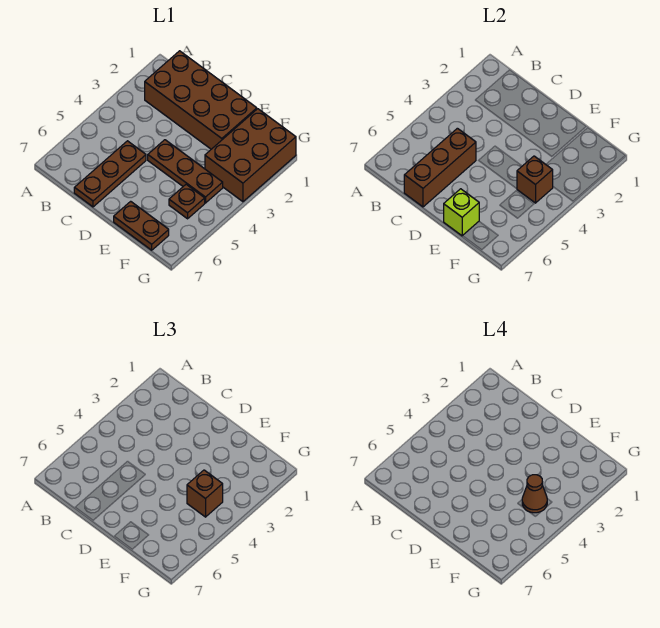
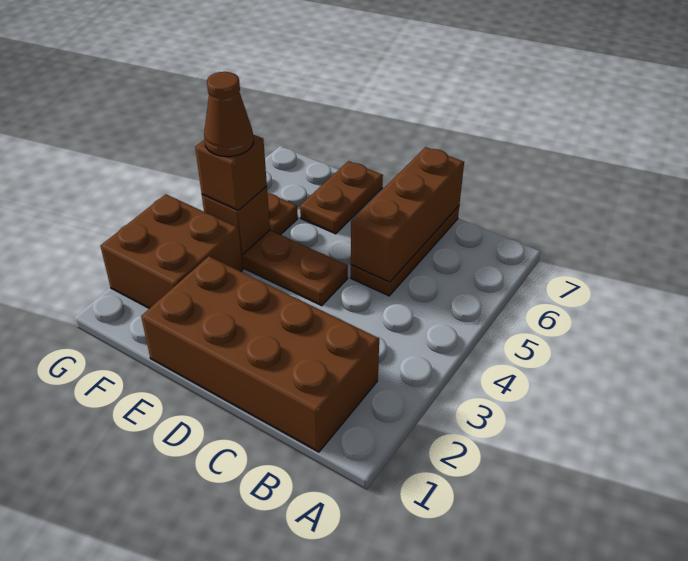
brown 1x2 plate [114,201,169,250] -> brown 1x2 plate turned to [300,161,383,234]
lime 1x1 brick [444,189,479,236] -> none
brown 2x3 brick [205,109,296,202] -> brown 2x2 brick [100,194,243,309]

